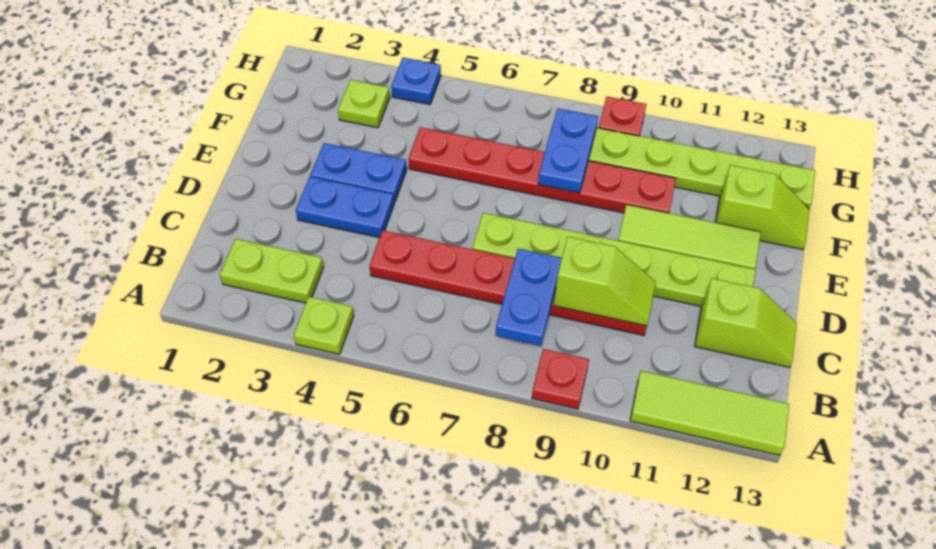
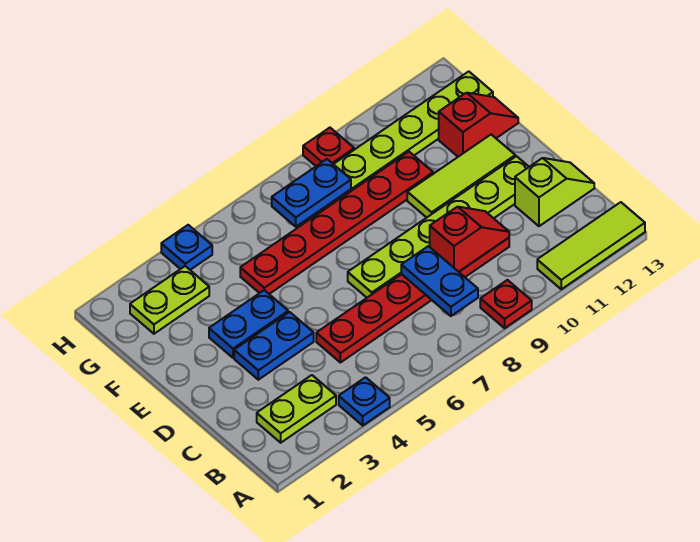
lime 1x1 plate [294,297,354,354] -> blue 1x1 plate [339,377,390,425]
lime 1x2 slope [554,237,656,326] -> red 1x2 slope [430,207,509,272]
blue 1x2 plate [538,108,598,193] -> blue 1x2 plate turned to [272,159,351,227]
lime 1x2 slope [715,165,810,250] -> red 1x2 slope [439,93,518,157]
lime 1x1 plate [338,80,390,128] -> lime 1x2 plate [130,266,209,334]

